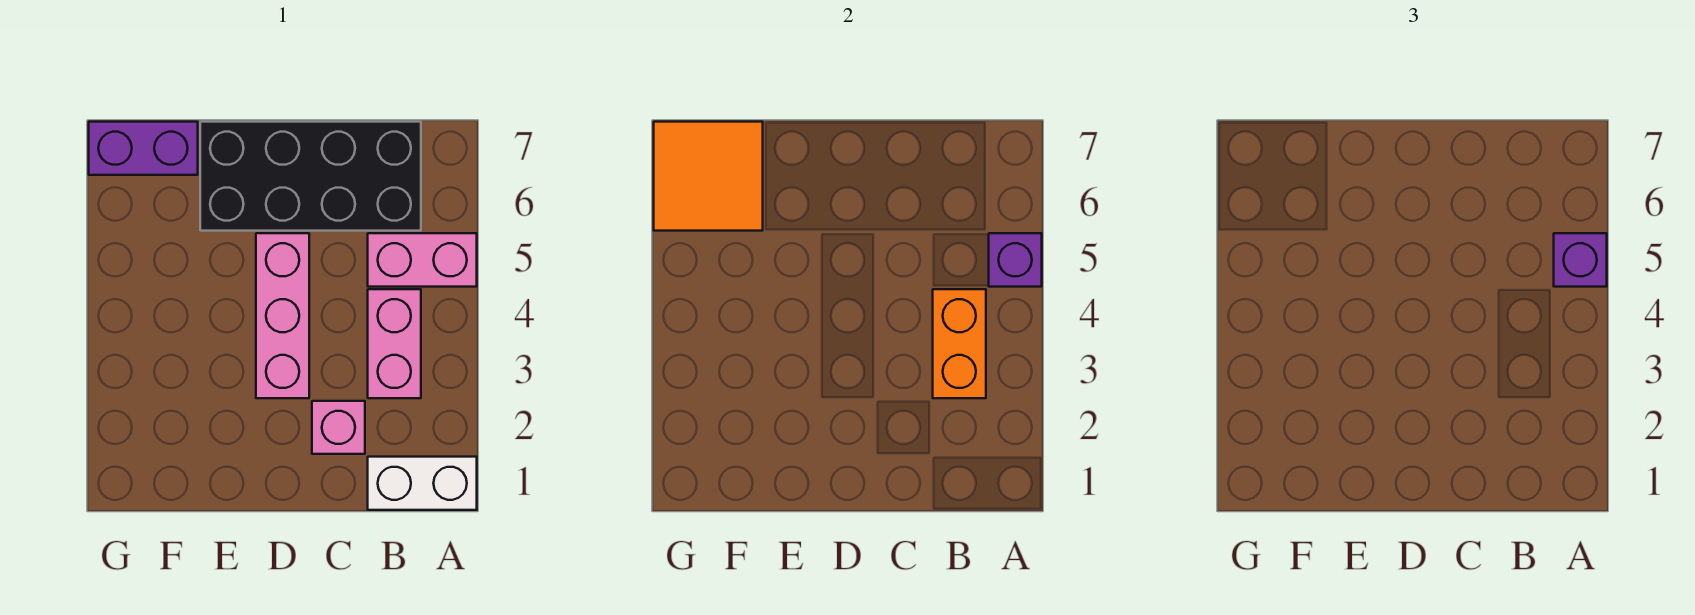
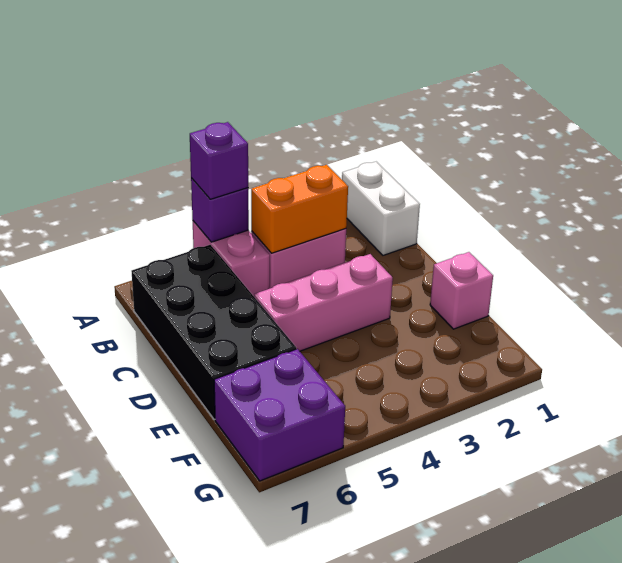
pink 1x1 brick [312,401,365,454] -> pink 1x1 brick moved to [430,252,493,329]
orange 2x2 tile [654,122,763,231] -> none
purple 1x2 brick [89,122,198,175] -> purple 2x2 brick [214,349,345,481]

